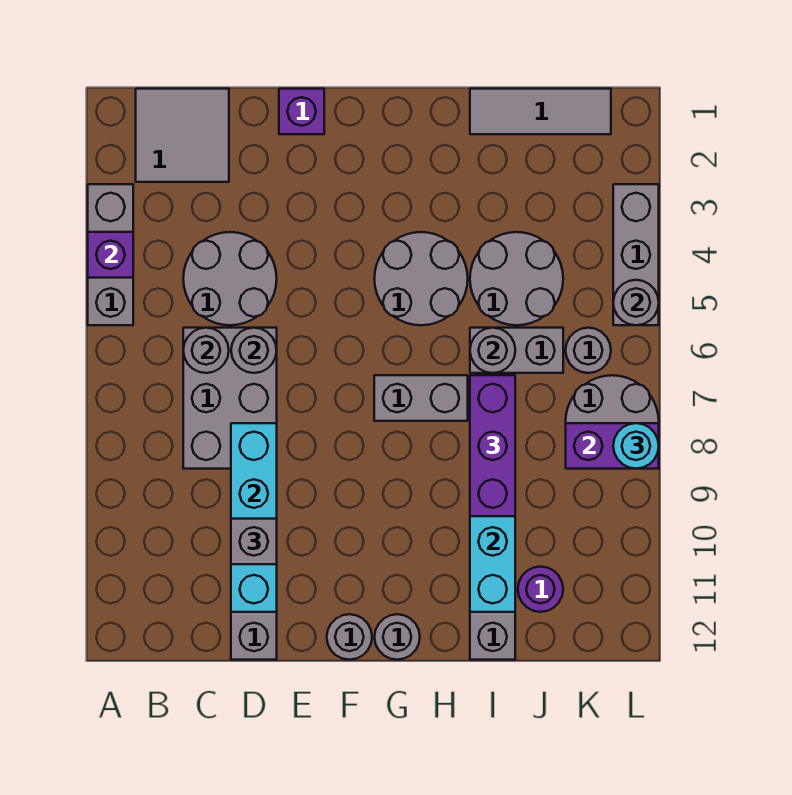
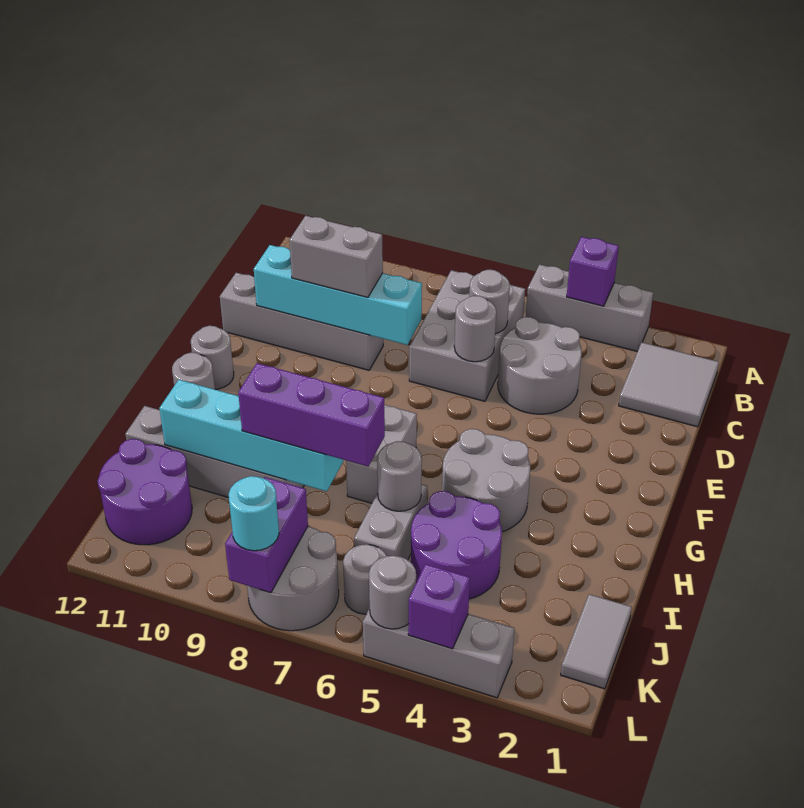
grey 2x3 brick [183,328,277,469] -> grey 2x3 brick turned to [409,270,525,401]
grey 1x1 brick [231,519,277,564] -> grey 1x2 brick [289,216,383,297]
purple 1x1 brick [279,89,324,134] -> purple 1x1 brick moved to [408,564,470,649]
grey 1x3 tile [470,89,611,134] -> grey 1x2 tile [561,594,632,689]
grey 2x2 round brick [470,232,563,325] -> purple 2x2 round brick [411,491,502,599]
purple 1x1 round brick [518,567,563,612] -> purple 2x2 round brick [97,439,192,545]

